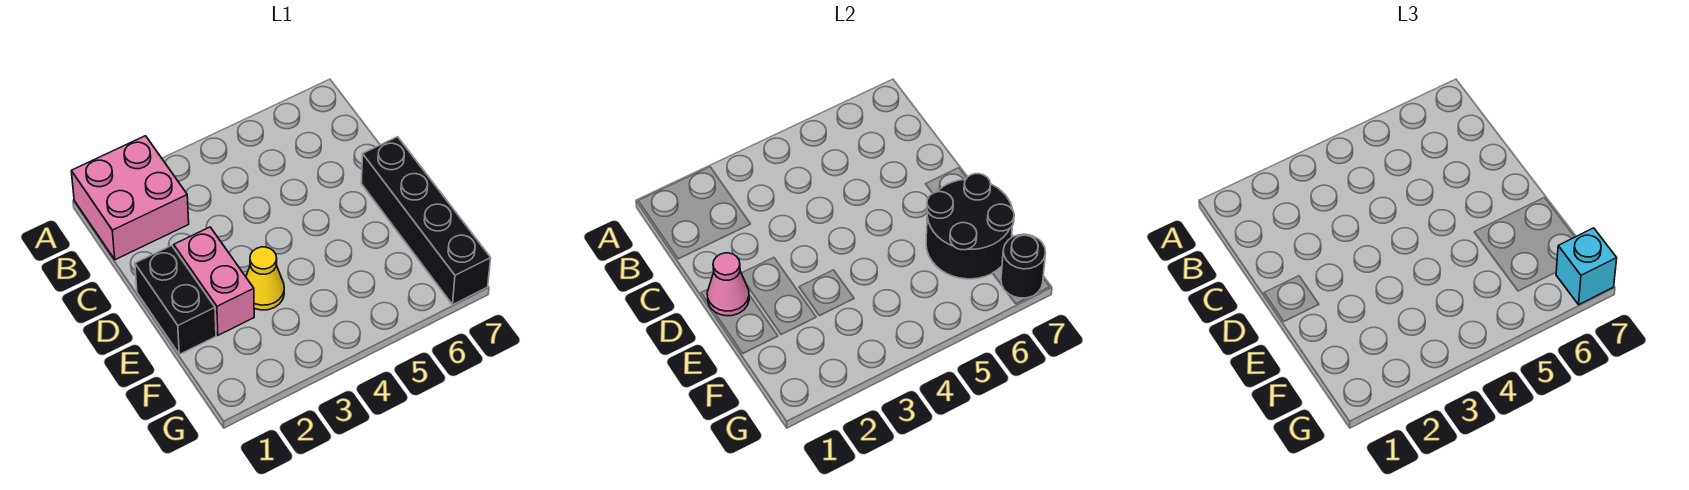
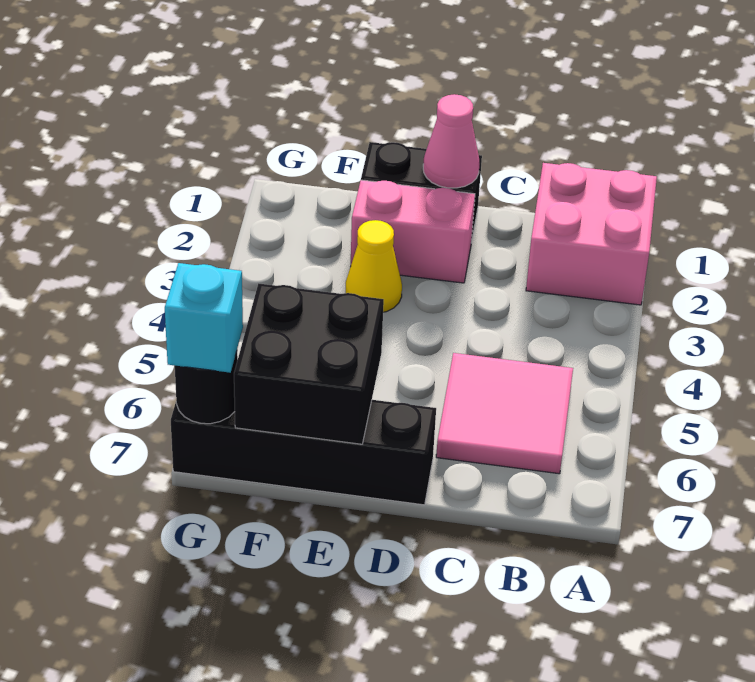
none -> pink 2x2 tile [436,353,573,474]
black 2x2 round brick [926,174,1014,279] -> black 2x2 brick [234,283,384,444]

